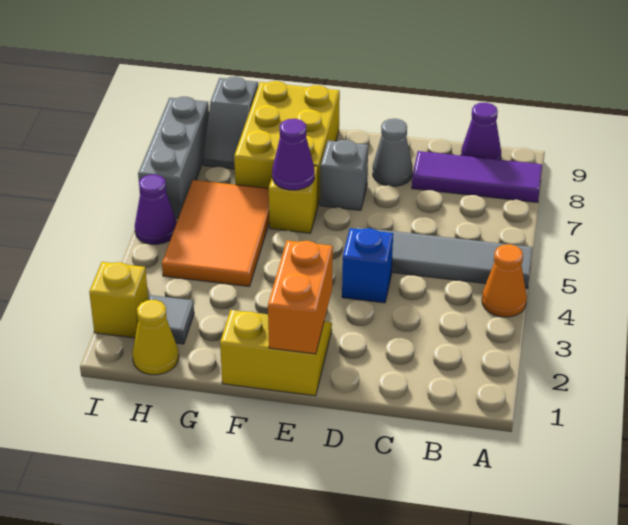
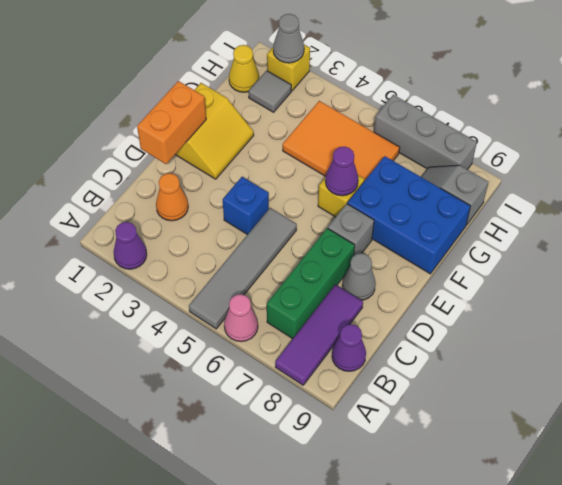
orange 1x1 cone [482,244,527,317] -> orange 1x1 cone moved to [156,173,188,221]
none -> pink 1x1 cone [224,294,258,342]
none -> green 1x3 brick [267,228,355,339]
orange 1x2 brick [268,240,333,354] -> orange 1x2 brick turned to [137,81,206,164]
yellow 2x3 brick [234,81,340,205] -> blue 2x3 brick [347,156,470,274]
none -> grey 1x1 cone [273,14,304,63]
purple 1x1 cone [135,174,177,244] -> purple 1x1 cone moved to [114,222,147,269]

